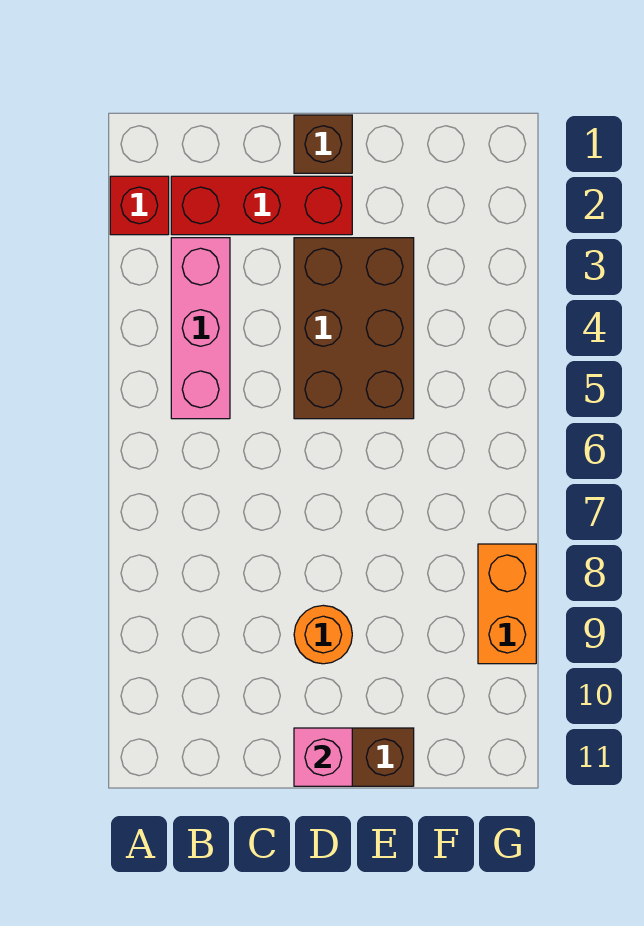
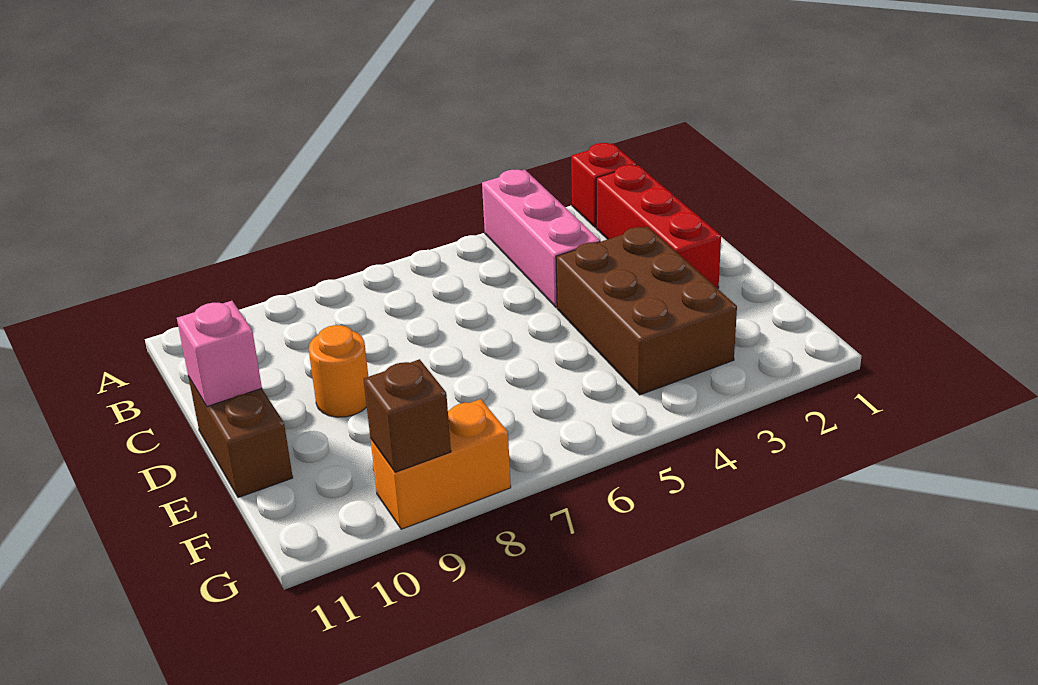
pink 1x3 brick [171,238,230,419] -> pink 1x3 brick turned to [482,169,600,308]
brown 1x1 brick [294,115,352,173] -> brown 1x1 brick moved to [364,359,451,472]
brown 2x3 brick [294,238,414,419] -> brown 2x3 brick turned to [556,226,737,395]

